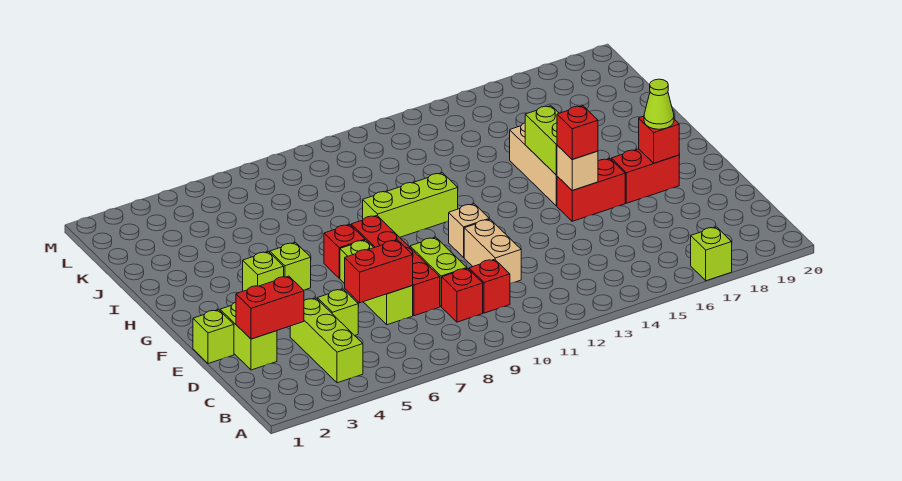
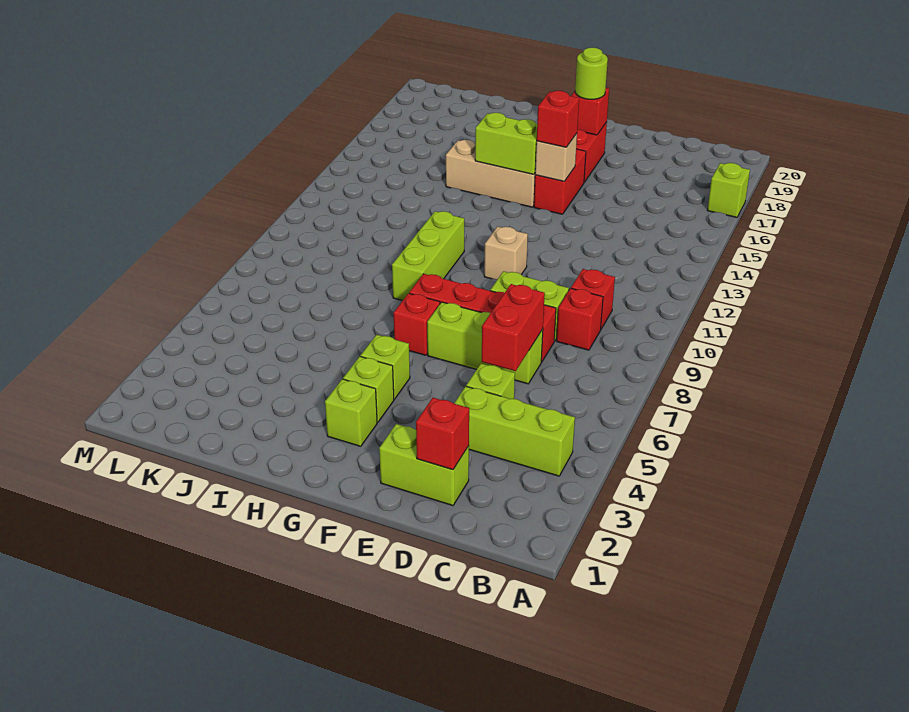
red 1x2 brick [236,276,304,339] -> red 1x1 brick [416,398,469,470]
tan 1x2 brick [464,219,521,283] -> none
lime 1x1 brick [193,310,234,364] -> lime 1x1 brick moved to [325,379,377,446]
lime 1x1 cone [644,79,674,129] -> lime 1x1 round brick [575,48,608,99]

